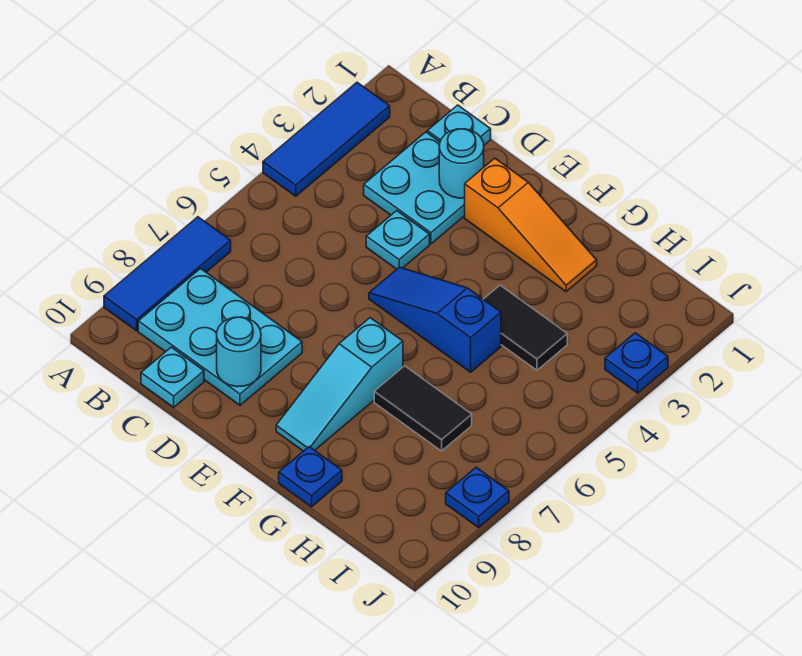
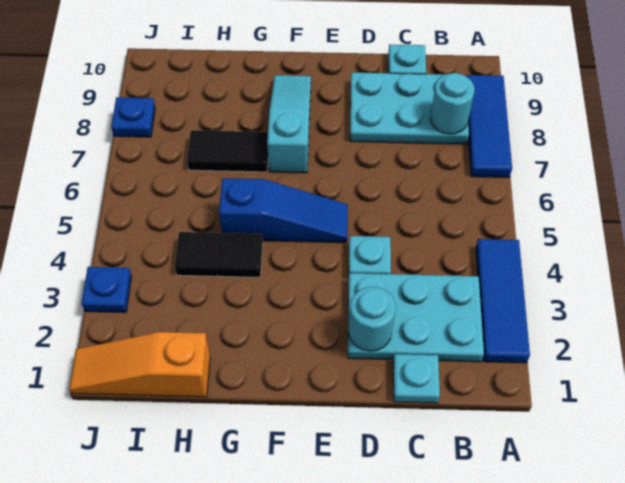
cyan 2x2 plate [364,132,465,244] -> cyan 2x3 plate [348,273,484,362]
cyan 1x1 round brick [217,317,261,387] -> cyan 1x1 round brick moved to [430,73,475,134]
orange 1x3 slope [465,158,597,291] -> orange 1x3 slope moved to [69,332,210,397]
blue 1x1 plate [279,447,342,507] -> none

